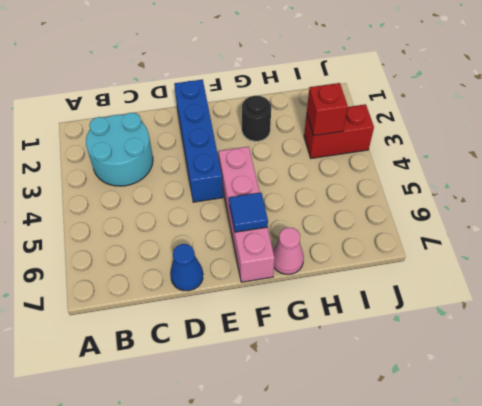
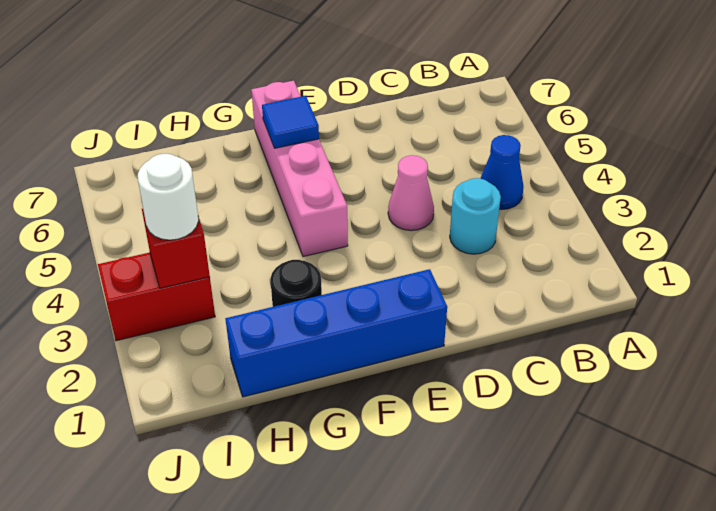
cyan 2x2 round brick [86,113,153,186] -> cyan 1x1 round brick [450,178,501,254]
blue 1x1 cone [170,244,203,291] -> blue 1x1 cone moved to [480,135,524,210]
blue 1x4 brick [174,79,223,202] -> blue 1x4 brick turned to [225,269,447,397]
pink 1x1 cone [273,227,304,274] -> pink 1x1 cone moved to [388,155,434,231]
none -> white 1x1 round brick [138,154,199,240]

